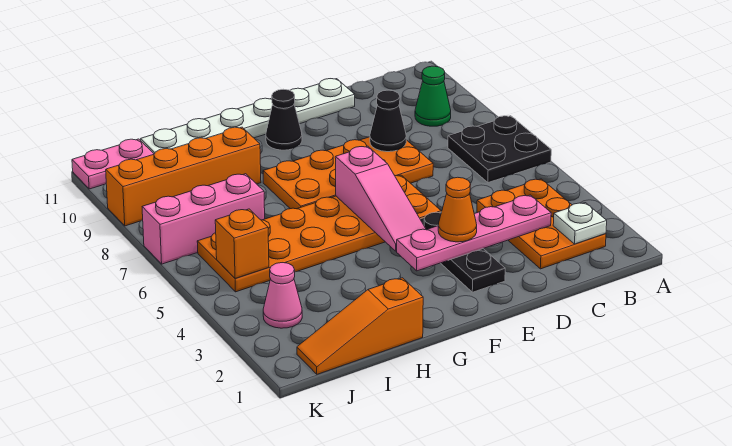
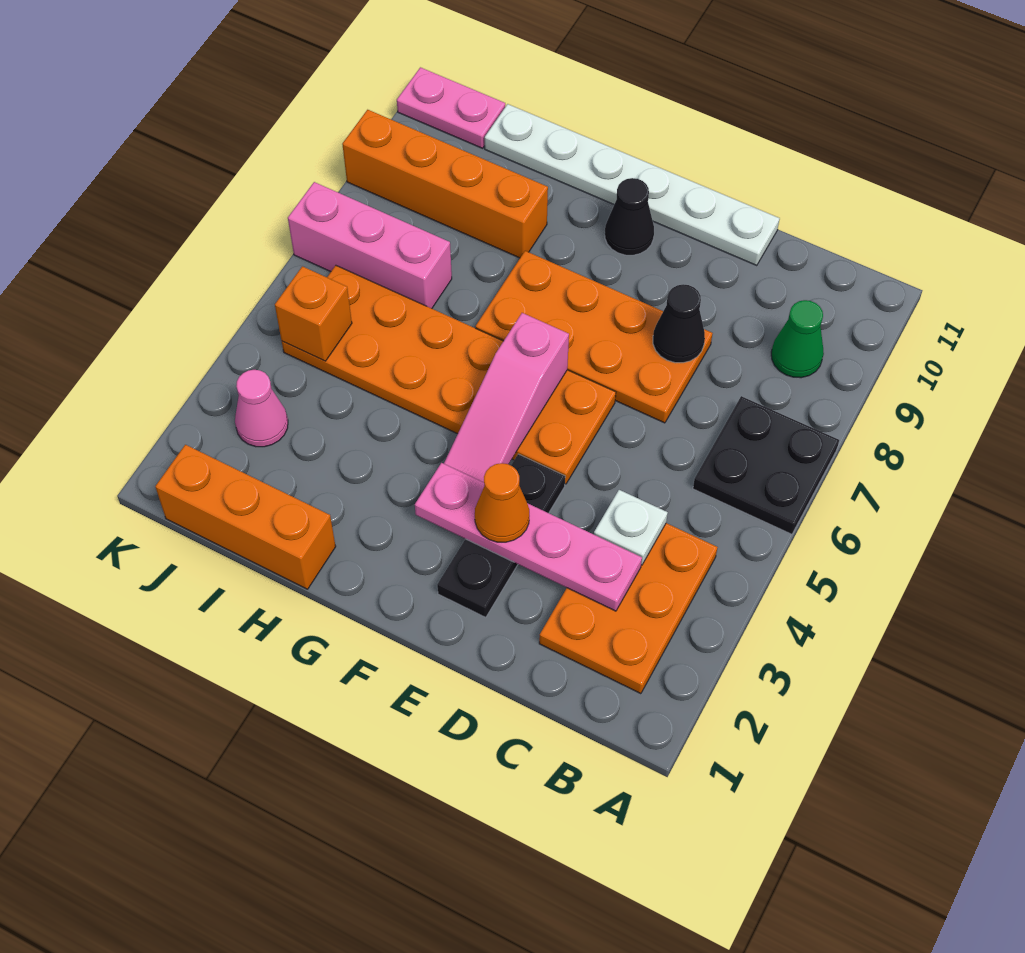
white 1x1 plate [553,203,607,244] -> white 1x1 plate moved to [594,490,668,565]
orange 1x3 slope [297,278,423,374] -> orange 1x3 brick [155,445,336,589]

